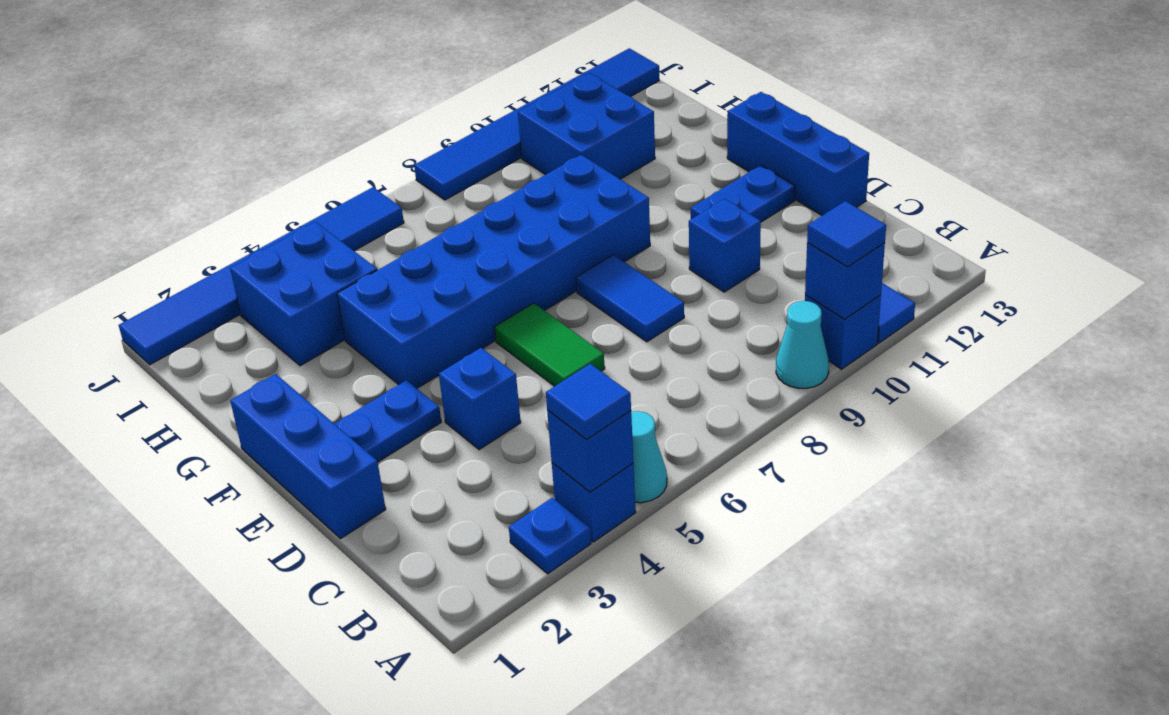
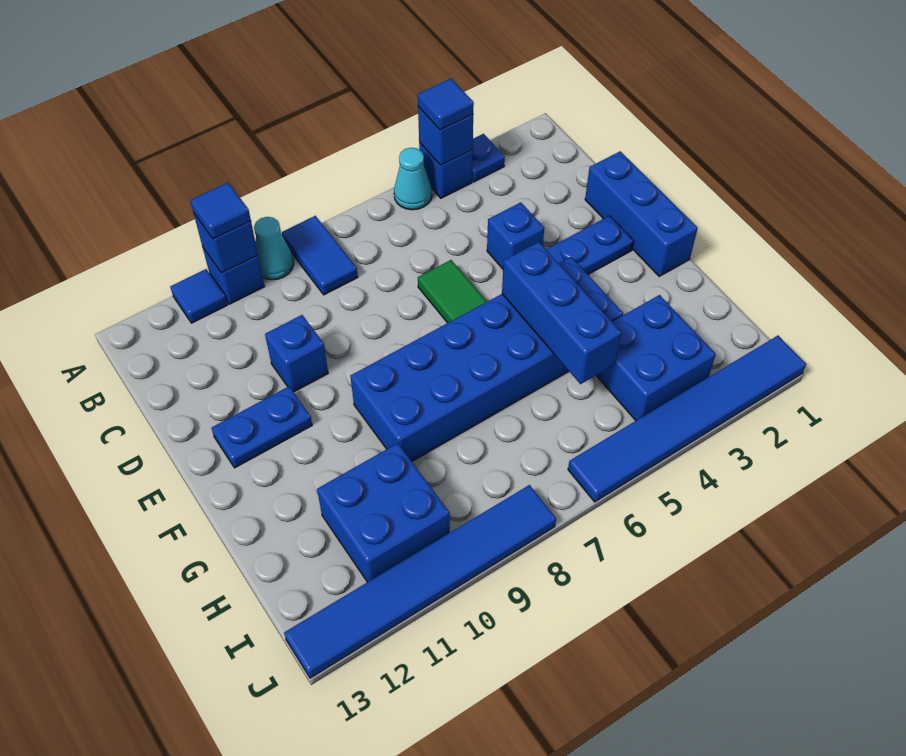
blue 1x2 tile [576,255,684,342] -> blue 1x2 tile moved to [282,216,358,295]
blue 1x3 brick [727,92,869,216] -> blue 1x3 brick moved to [502,242,622,384]

